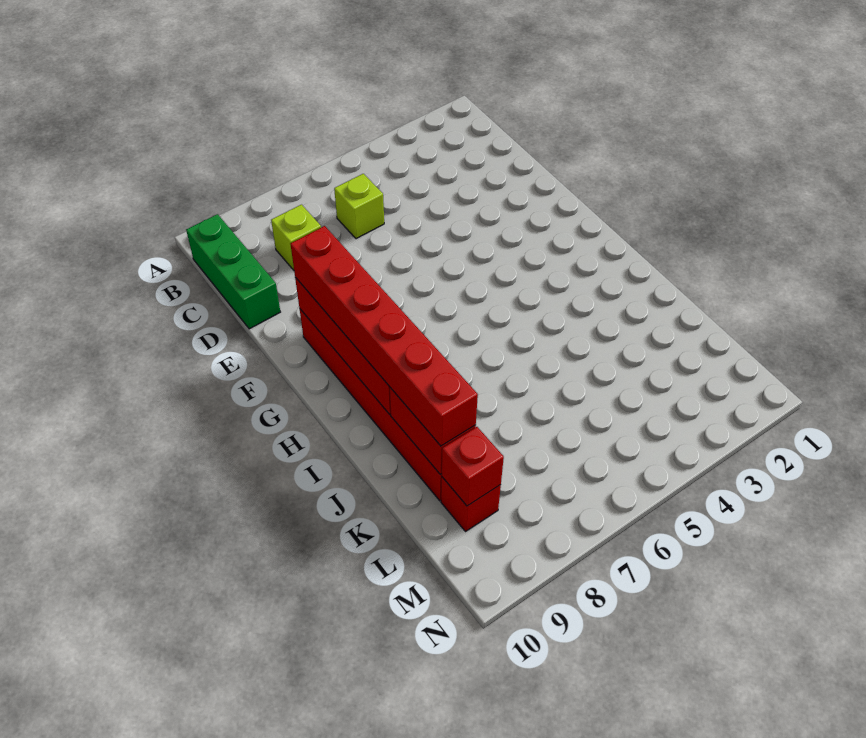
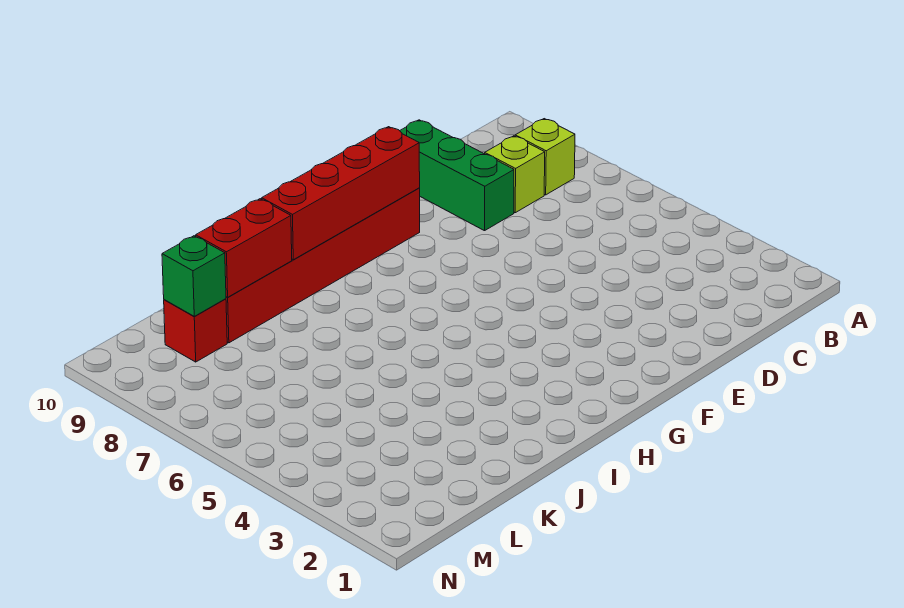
green 1x3 brick [186,214,280,329] -> green 1x3 brick turned to [400,120,514,231]
lime 1x1 brick [334,174,384,239] -> lime 1x1 brick moved to [515,119,575,195]
red 1x6 brick [290,226,478,446] -> none
red 1x1 brick [442,427,504,506] -> green 1x1 brick [162,236,226,316]

